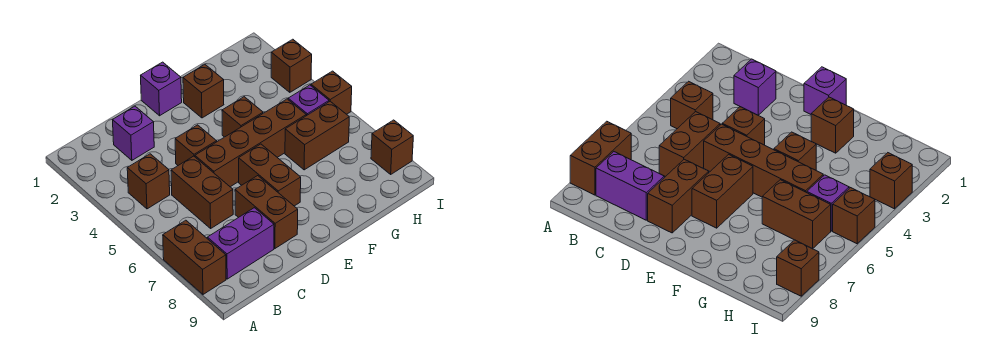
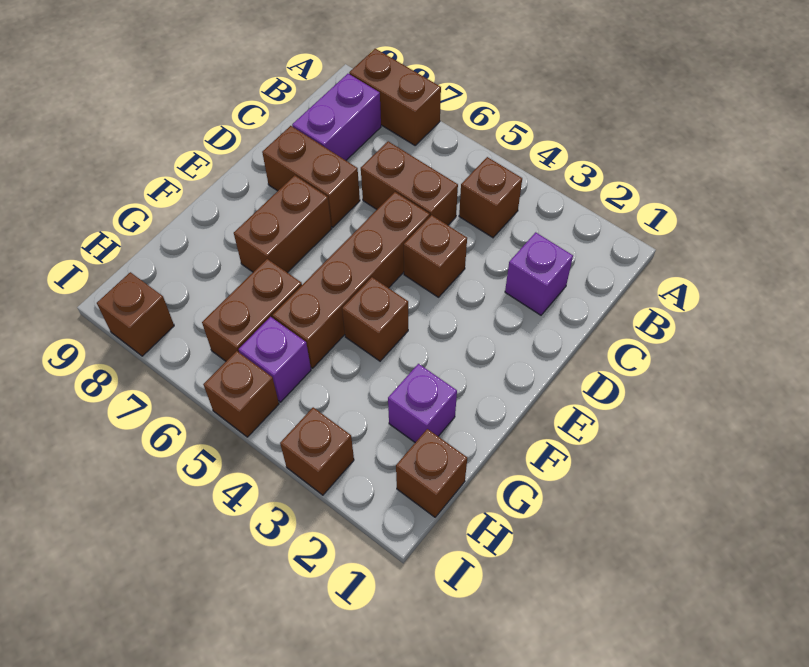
purple 1x1 brick [141,62,182,116] -> purple 1x1 brick moved to [388,364,457,442]
brown 1x2 brick [239,144,301,206] -> brown 1x2 brick turned to [234,175,331,273]
brown 1x1 brick [183,65,224,118] -> brown 1x1 brick moved to [396,429,467,517]

